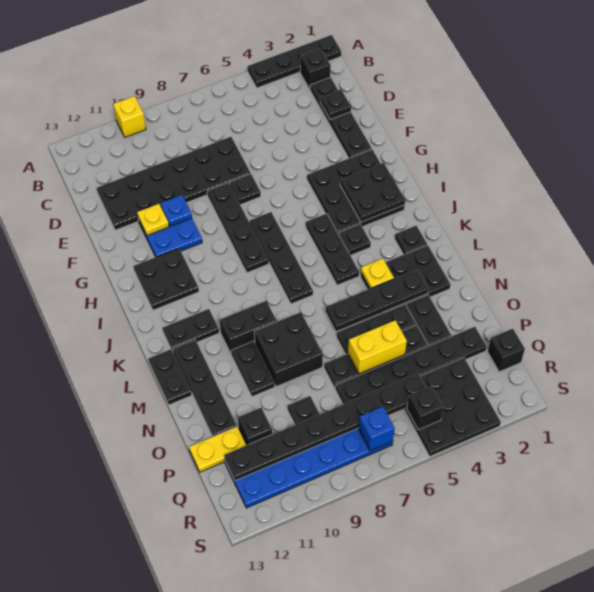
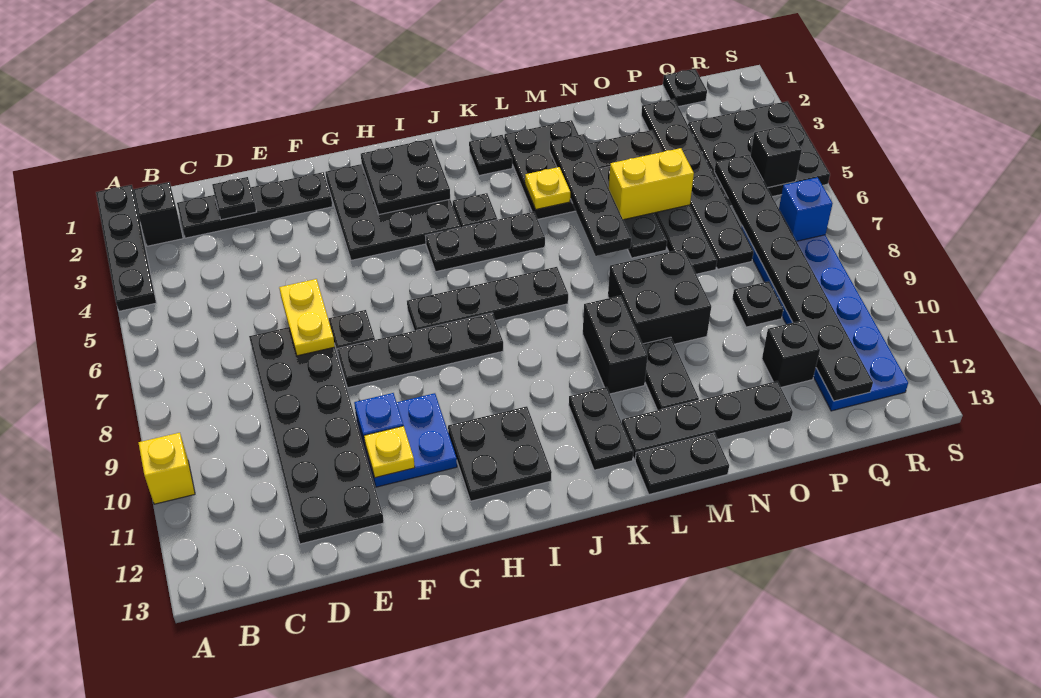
black 1x2 plate [231,341,275,397] -> black 1x2 plate turned to [643,337,699,410]
yellow 1x2 brick [348,320,407,374] -> yellow 1x2 brick turned to [609,148,694,220]
yellow 1x2 plate [189,427,246,472] -> yellow 1x2 plate moved to [279,279,335,356]
black 1x1 brick [487,329,525,372] -> black 1x1 plate [663,69,707,107]

